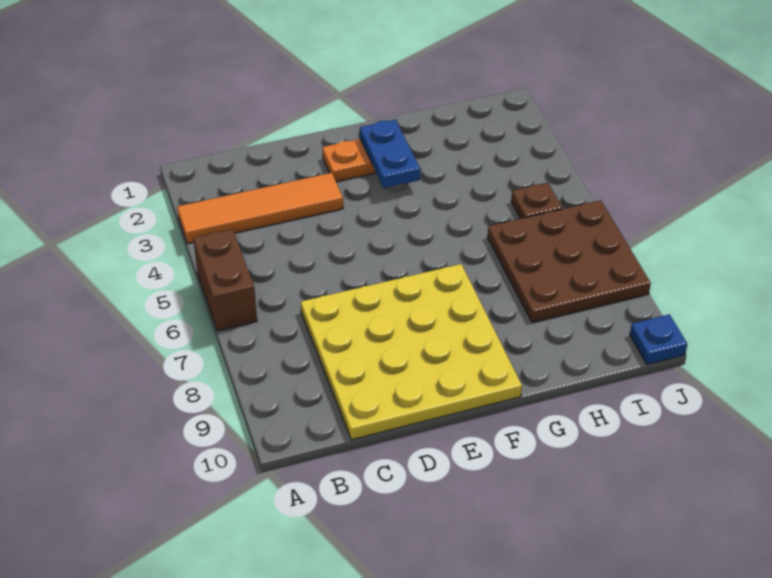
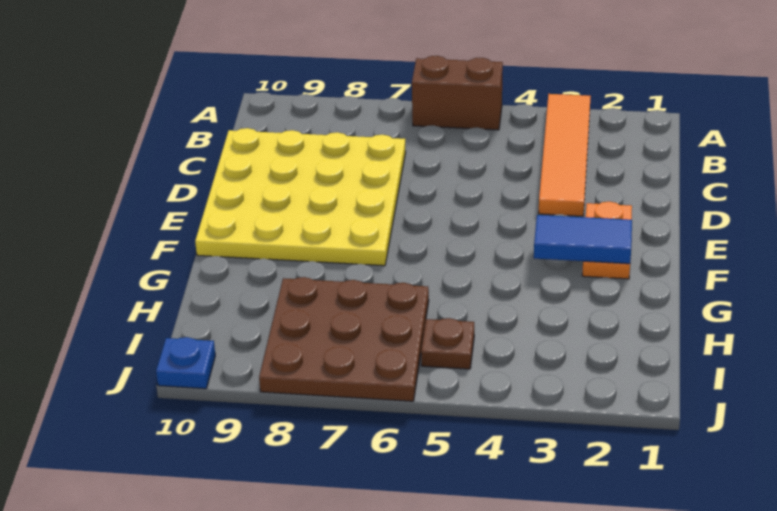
blue 1x2 plate [360,120,420,188] -> blue 1x2 tile [534,215,632,264]

